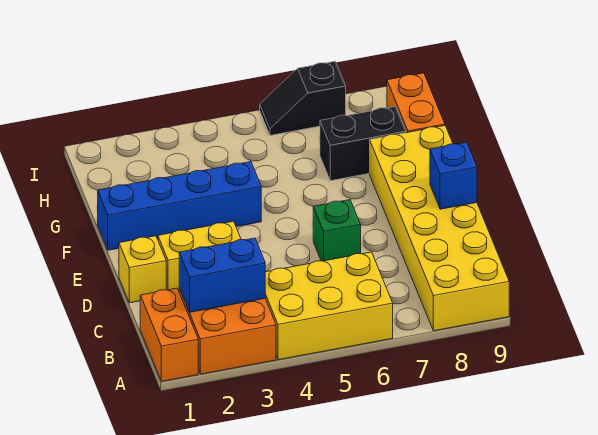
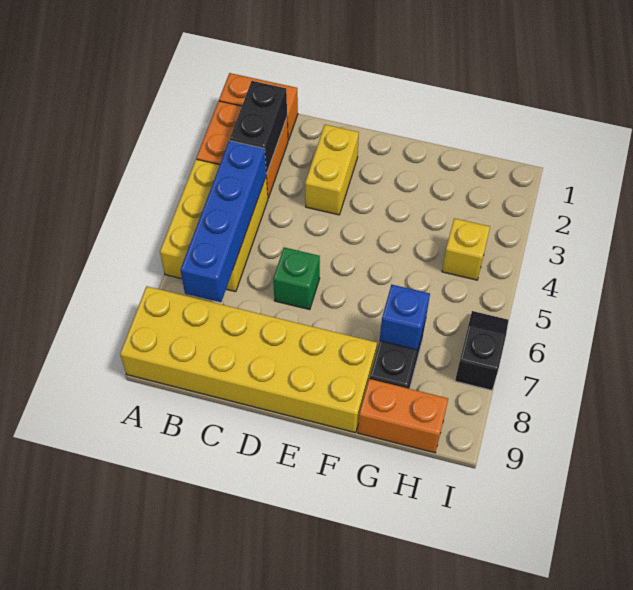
blue 1x2 brick [179,238,265,312] -> black 1x2 brick [230,81,287,174]
yellow 1x1 brick [119,236,166,303] -> yellow 1x1 brick moved to [442,218,490,280]
blue 1x1 brick [430,142,477,209] -> blue 1x1 brick moved to [380,285,430,350]
blue 1x4 brick [98,162,261,250] -> blue 1x4 brick moved to [180,141,266,302]

